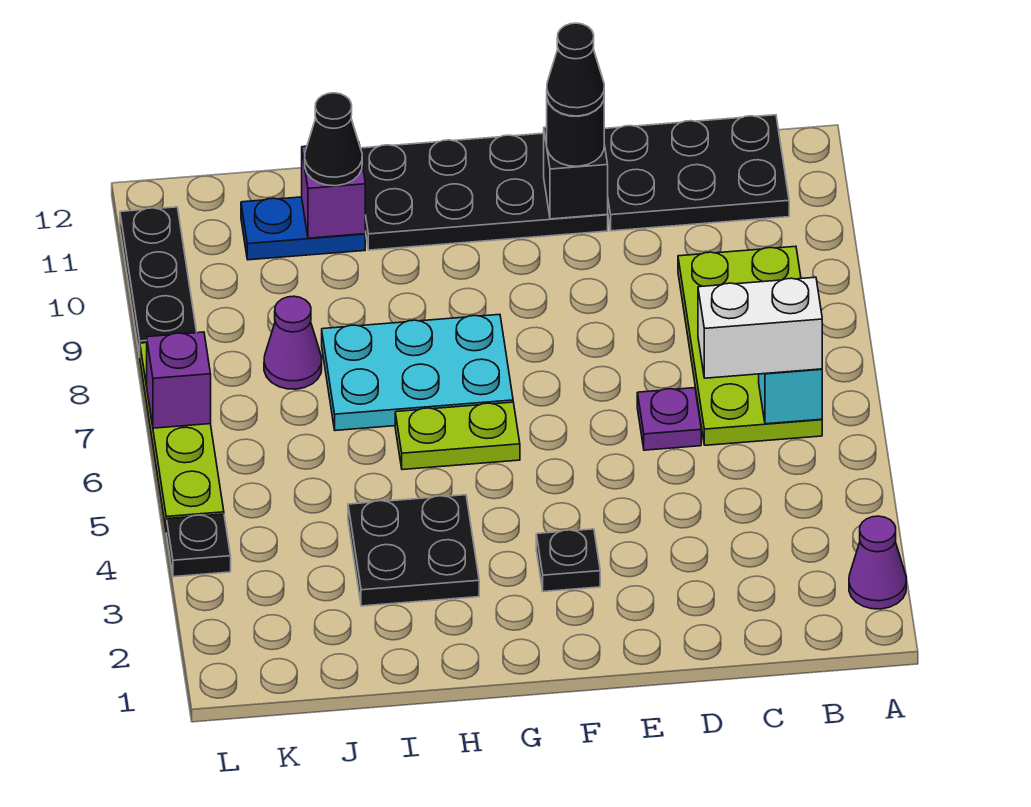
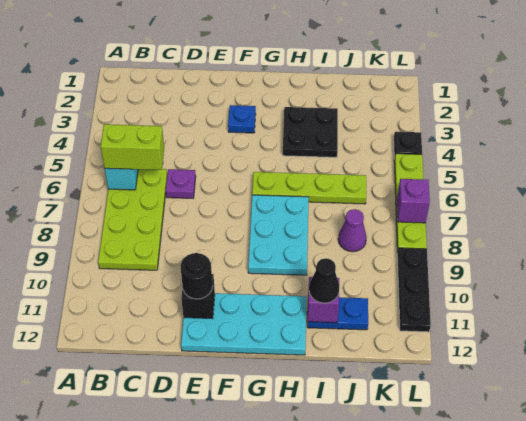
purple 1x1 cone [849,516,906,609] -> none
white 1x2 brick [698,277,822,378] -> lime 1x2 brick [101,124,164,170]
black 2x3 plate [604,115,789,231] -> none
black 2x4 plate [361,133,608,250] -> cyan 2x4 plate [181,293,307,355]
black 1x1 cone [547,23,604,116] -> none
black 1x1 plate [536,529,600,592] -> blue 1x1 plate [228,105,256,133]
lime 1x2 plate [395,402,520,470] -> lime 1x4 plate [252,172,366,204]
cyan 2x3 plate [322,314,513,431] -> cyan 2x3 plate turned to [248,195,309,275]

